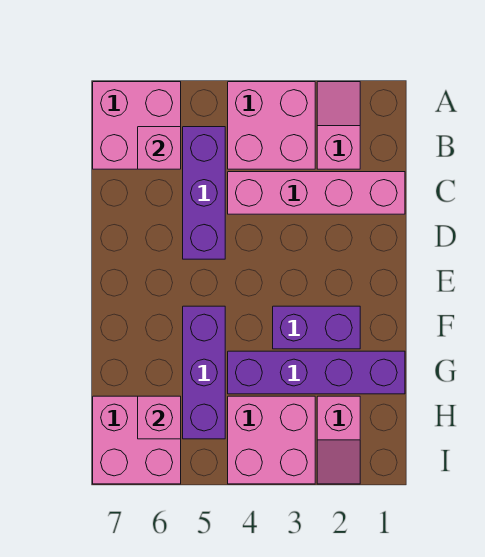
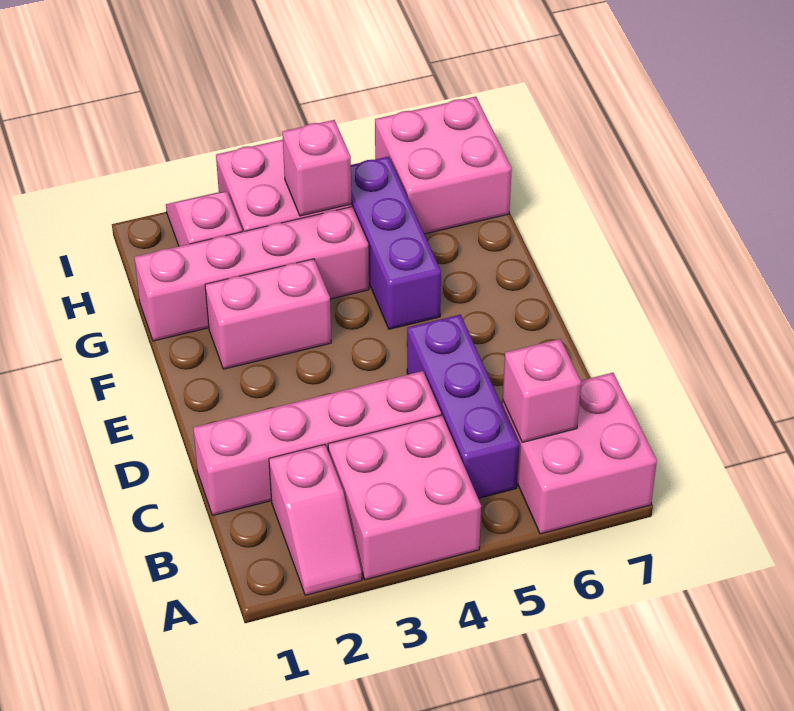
purple 1x2 brick [273,306,360,349] -> pink 1x2 brick [205,259,331,369]
purple 1x4 brick [228,351,405,394] -> pink 1x4 brick [134,207,369,341]
pink 1x1 brick [138,396,181,439] -> pink 1x1 brick moved to [282,120,351,216]

